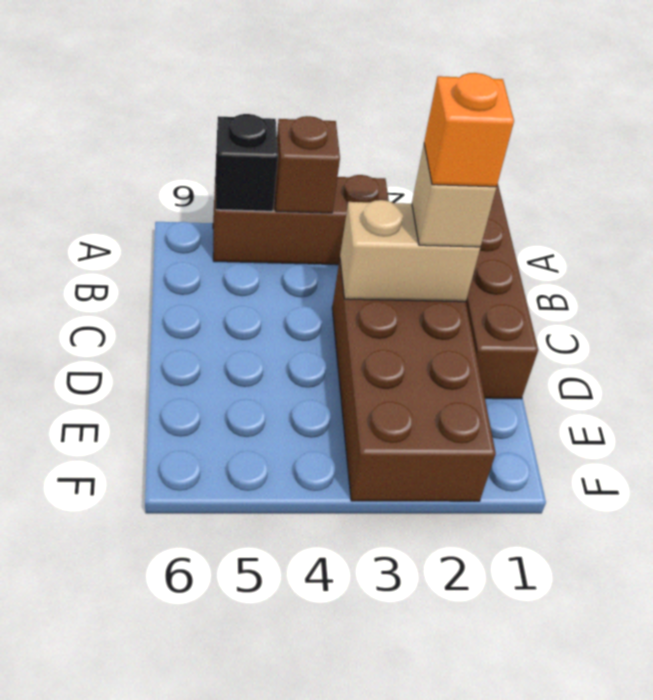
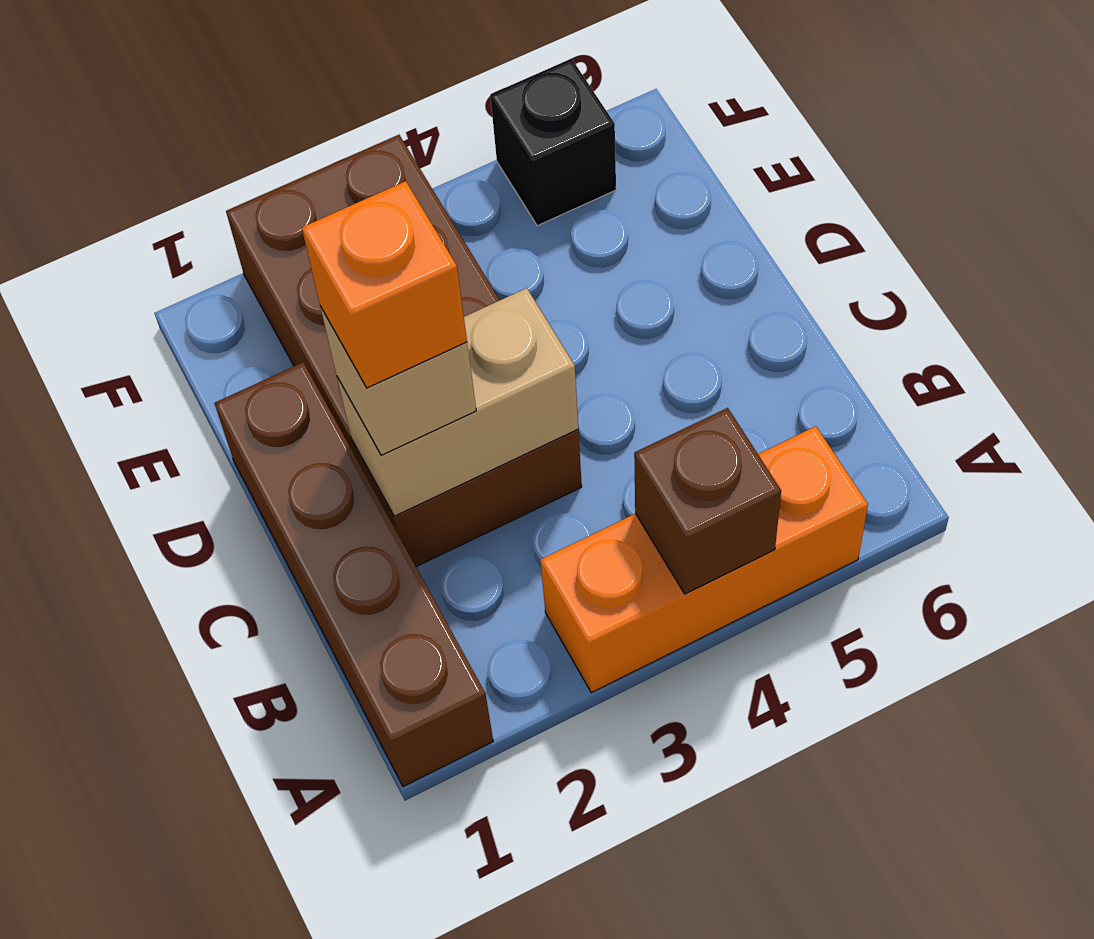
brown 1x3 brick [213,175,389,265] -> orange 1x3 brick [540,426,868,693]
black 1x1 brick [215,114,278,211] -> black 1x1 brick moved to [490,59,616,226]

